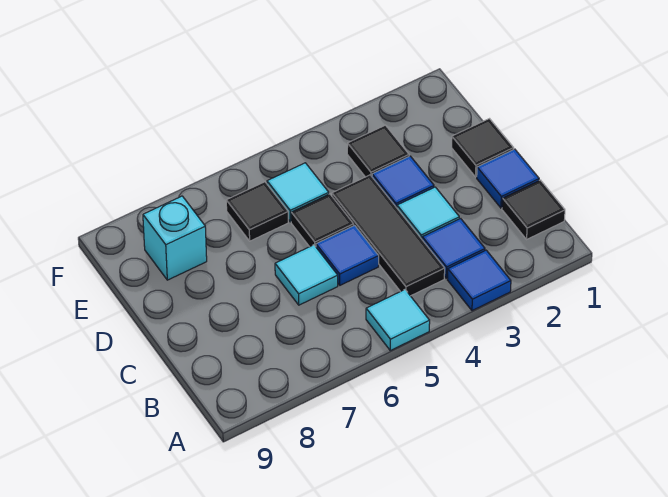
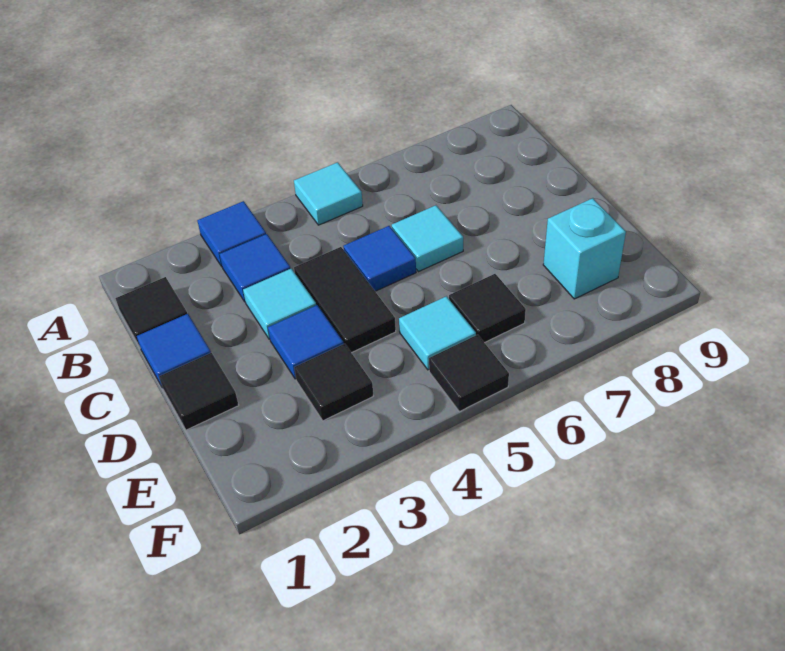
black 1x3 tile [332,175,445,296] -> black 1x2 tile [294,247,396,353]
black 1x1 tile [291,194,354,247] -> black 1x1 tile moved to [429,335,509,412]

